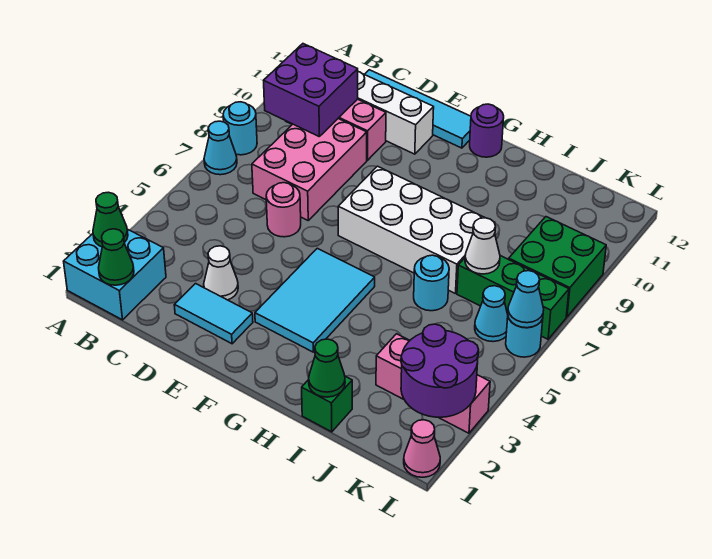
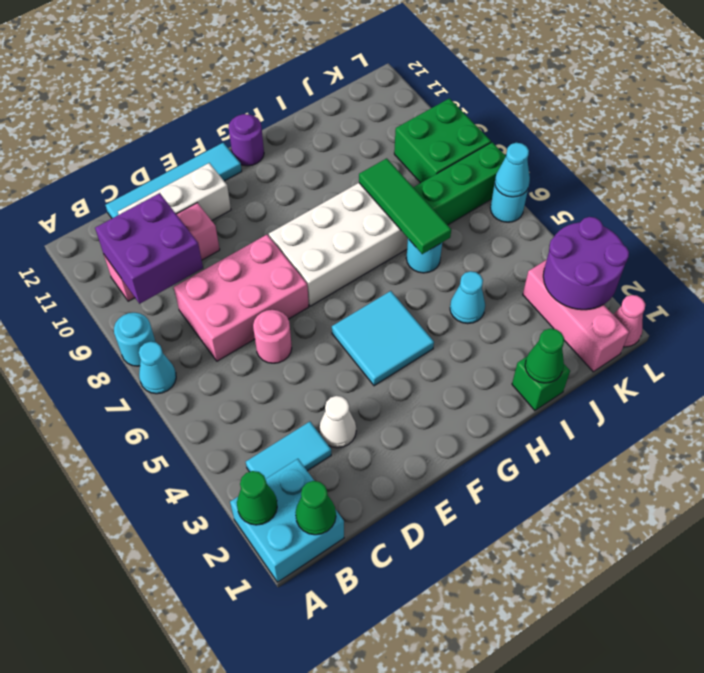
pink 2x3 brick [252,119,367,220] -> pink 2x3 brick turned to [174,235,309,361]
cyan 1x2 tile [174,284,253,344] -> cyan 1x2 tile moved to [246,422,331,479]
cyan 2x3 tile [255,248,375,352] -> cyan 2x2 tile [332,291,434,386]
none -> green 1x3 tile [359,158,451,254]
pink 1x3 brick [376,334,490,433] -> pink 1x3 brick turned to [523,260,629,372]
white 1x1 cone [465,218,500,274] -> none
cyan 1x1 cone [475,286,508,342] -> cyan 1x1 cone moved to [450,271,485,324]

